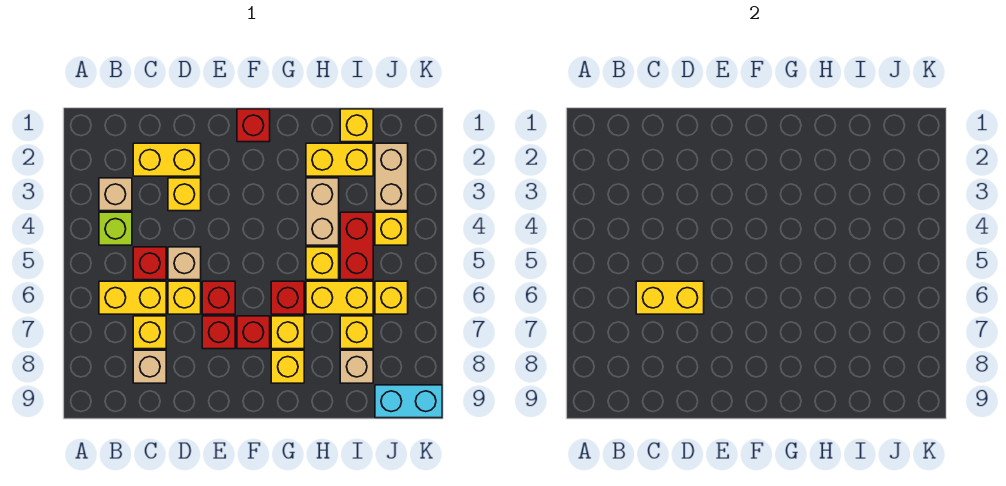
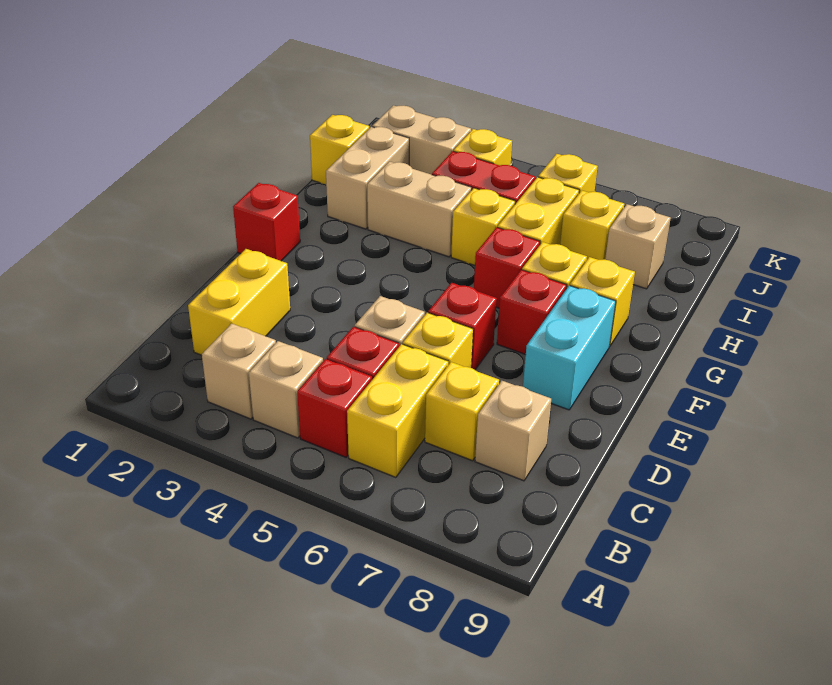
lime 1x1 brick [99,212,132,245] -> tan 1x1 brick [249,341,323,438]
yellow 1x2 brick [636,281,704,314] -> none
yellow 1x1 brick [168,178,201,211] -> none
red 1x1 brick [202,316,235,349] -> red 1x1 brick moved to [297,359,372,457]
yellow 1x2 brick [306,143,373,176] -> tan 1x2 brick [326,126,409,229]
cyan 1x2 brick [375,385,442,418] -> cyan 1x2 brick moved to [523,286,616,410]

